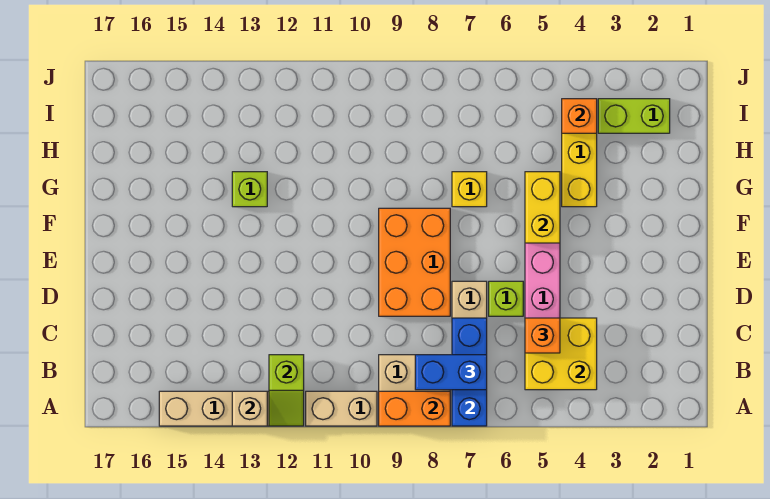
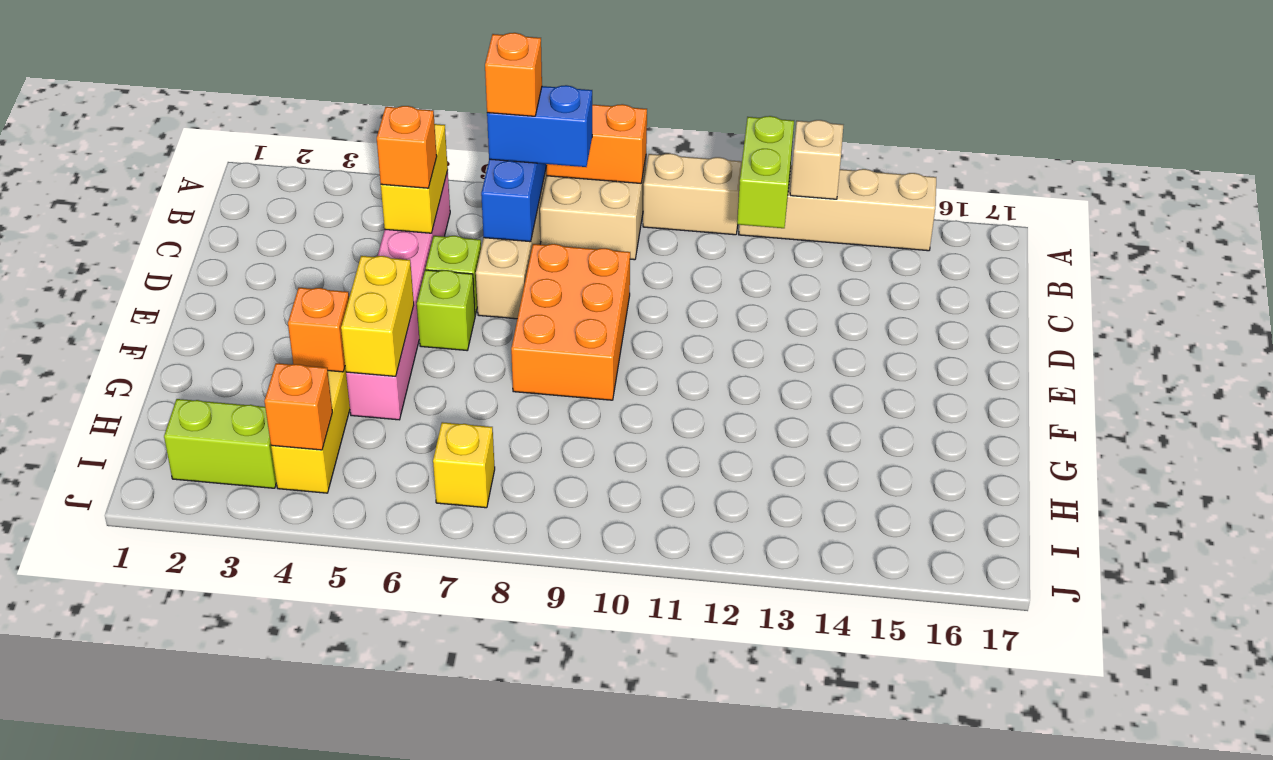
lime 1x2 slope [269,355,304,426] -> lime 1x2 brick [737,116,794,228]
yellow 2x2 brick [525,318,597,390] -> yellow 1x2 brick [381,124,448,233]
none -> orange 1x1 brick [485,33,542,116]
none -> orange 1x1 brick [288,288,349,372]
yellow 1x1 brick [452,172,487,207] -> yellow 1x1 brick moved to [433,422,495,508]
lime 1x1 brick [232,172,267,207] -> lime 1x1 brick moved to [417,270,475,350]

